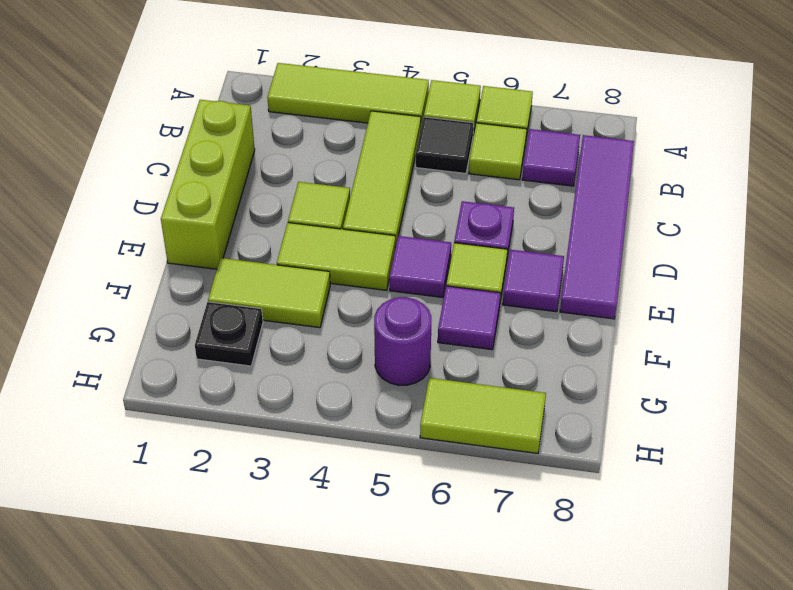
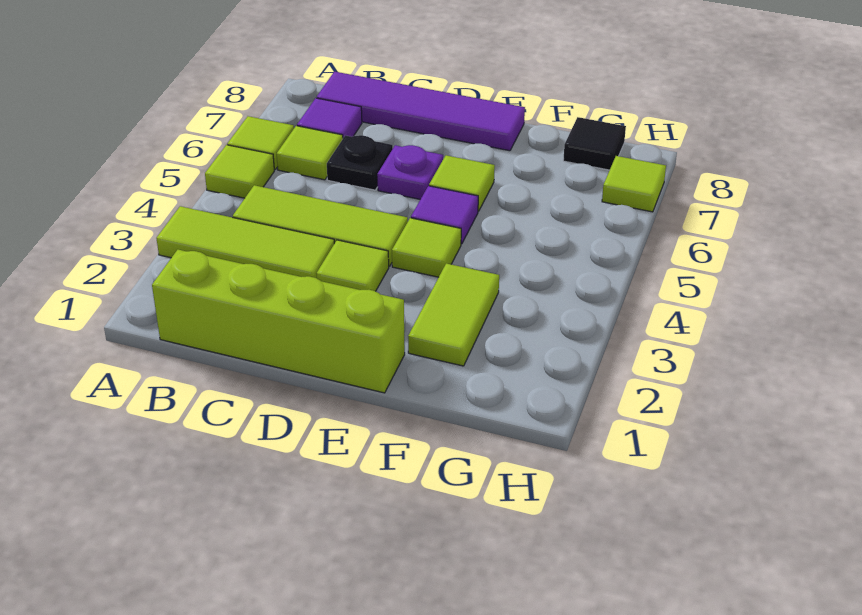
lime 1x3 tile [267,63,429,126] -> lime 1x3 tile turned to [156,206,334,278]
black 1x1 tile [416,117,474,173] -> black 1x1 tile moved to [563,117,626,170]
lime 1x3 brick [161,100,255,269] -> lime 1x4 brick [152,250,405,393]
lime 1x2 tile [277,223,395,290] -> lime 1x1 tile [392,218,461,277]
purple 1x1 tile [503,250,564,312] -> none
purple 1x1 tile [438,286,501,350] -> none
black 1x1 plate [195,302,263,366] -> black 1x1 plate moved to [327,135,393,190]
purple 1x1 round brick [374,297,431,385] -> none
lime 1x2 tile [420,378,546,454] -> lime 1x1 tile [602,156,666,212]

